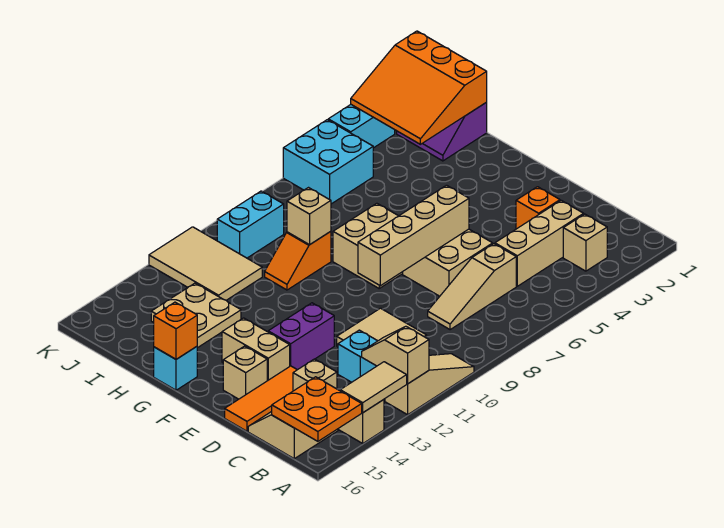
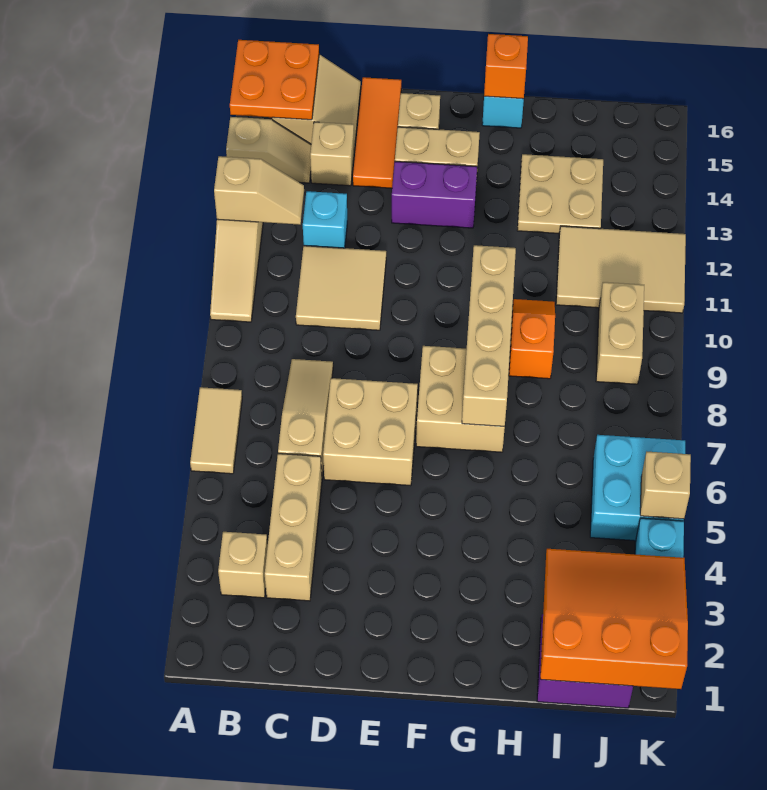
tan 1x2 tile [340,362,407,413] -> tan 1x2 tile moved to [190,387,242,474]
orange 1x1 brick [516,187,560,229] -> none
tan 1x4 brick [358,185,469,286] -> tan 1x4 brick moved to [462,245,516,426]
purple 1x2 brick [268,303,334,370] -> purple 1x2 brick turned to [392,162,477,228]
tan 1x1 brick [287,188,331,245] -> tan 1x1 brick moved to [640,452,691,519]
cyan 1x2 brick [217,191,284,258] -> tan 1x2 brick [596,282,644,384]

